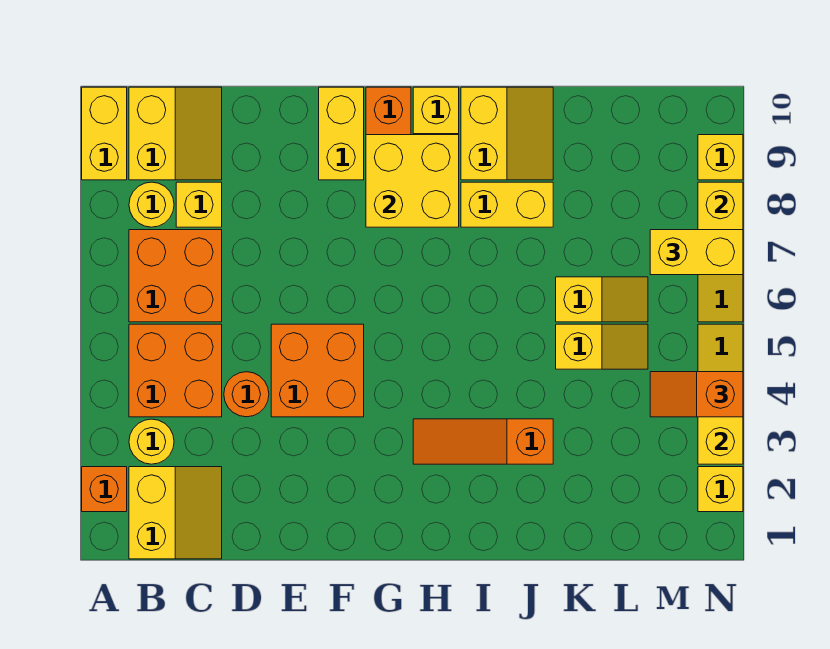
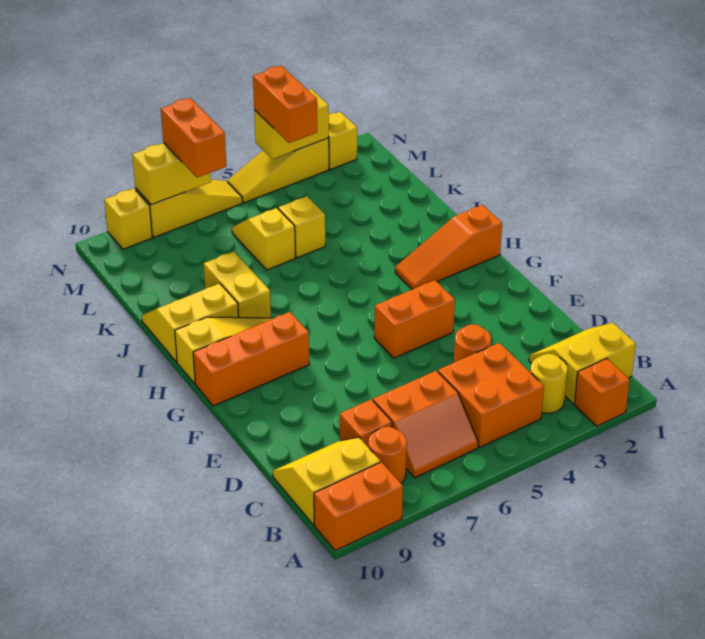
yellow 1x2 brick [82,87,127,180] -> orange 1x2 brick [314,462,403,551]
orange 2x2 brick [129,230,222,322] -> orange 2x2 slope [373,371,478,478]
yellow 1x1 round brick [129,182,174,227] -> orange 1x1 round brick [368,427,407,483]
yellow 1x1 brick [176,182,222,227] -> orange 1x1 brick [340,399,392,447]
orange 2x2 brick [271,324,364,417] -> orange 1x2 brick [374,280,455,358]
yellow 1x2 brick [319,87,364,180] -> none
yellow 2x2 brick [366,135,459,227] -> none
orange 1x3 slope [413,419,553,464] -> orange 1x3 slope turned to [395,205,502,289]
orange 1x2 slope [650,372,743,417] -> orange 1x2 brick [253,66,317,143]
yellow 1x2 brick [650,230,743,275] -> orange 1x2 brick [161,98,226,177]

